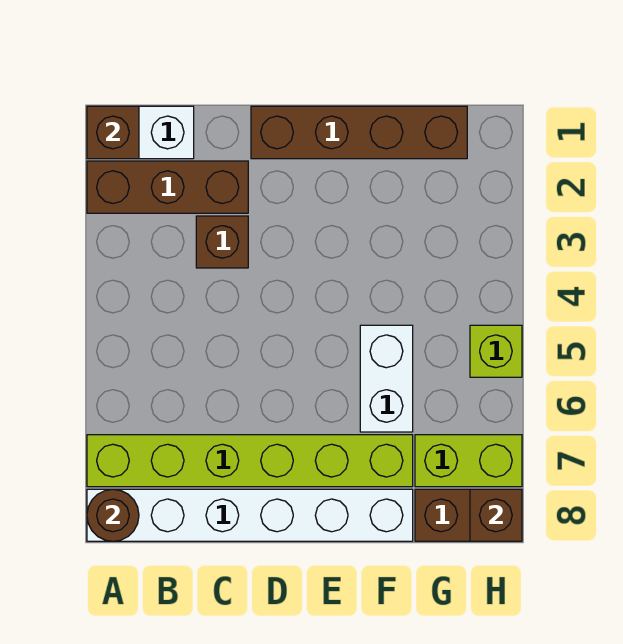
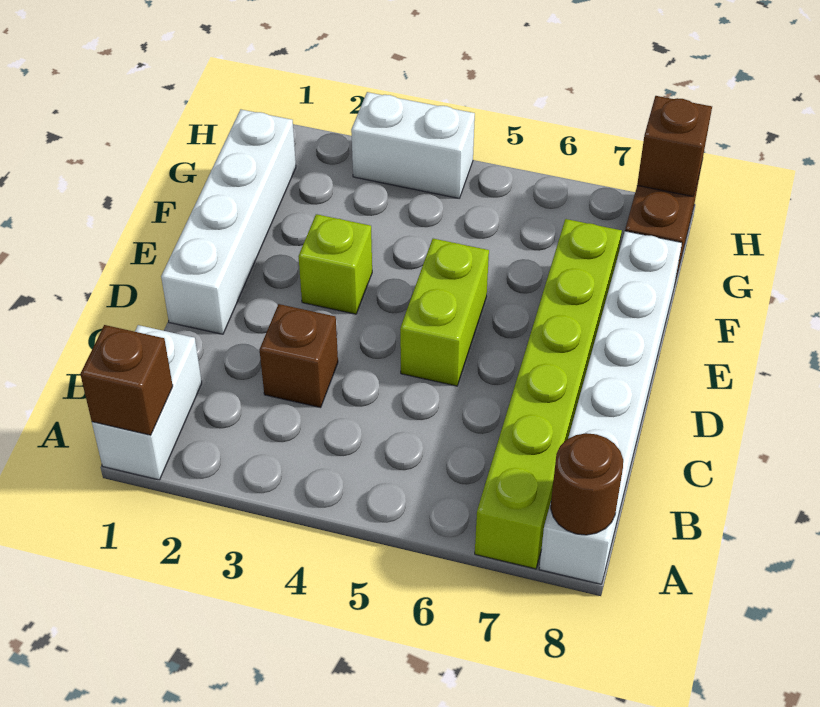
brown 1x3 brick [87,161,248,213] -> none
brown 1x4 brick [251,106,467,159] -> white 1x4 brick [161,109,296,334]
white 1x2 brick [360,325,413,432] -> white 1x2 brick moved to [351,92,475,198]
lime 1x2 brick [415,435,522,487] -> lime 1x2 brick moved to [400,239,489,386]
lime 1x1 brick [470,325,522,377] -> lime 1x1 brick moved to [298,214,372,314]

